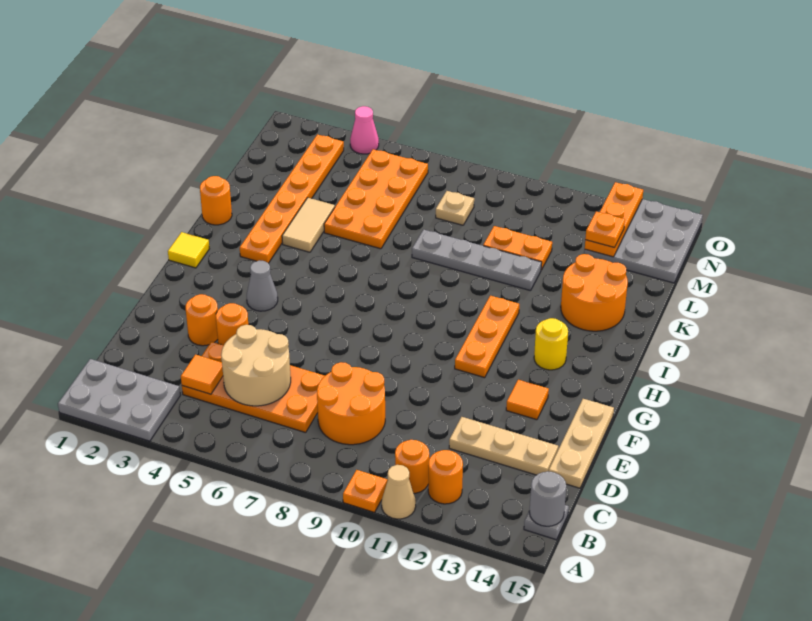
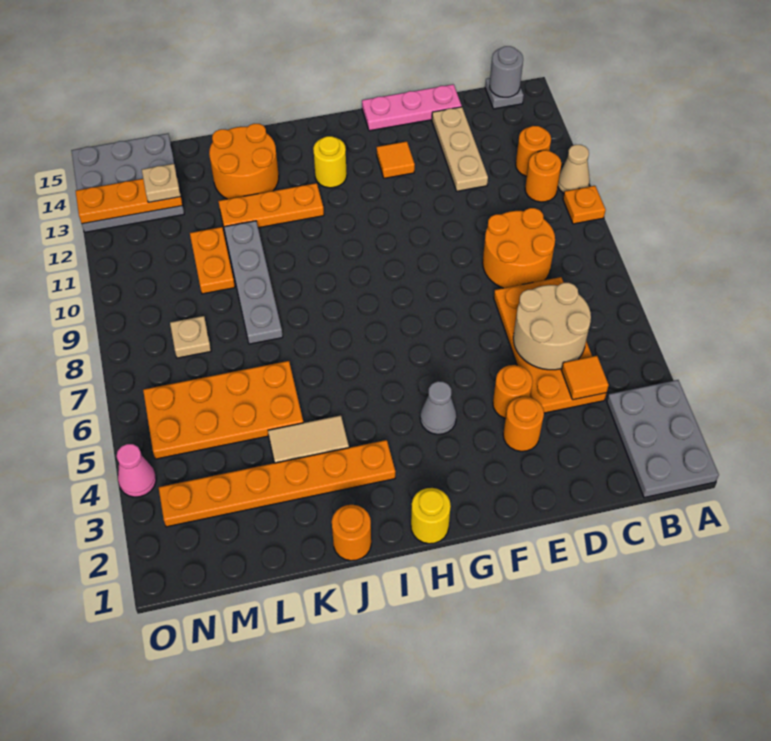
tan 1x3 plate [549,399,614,488] -> pink 1x3 plate [362,84,462,131]
orange 1x3 plate [455,296,519,378] -> orange 1x3 plate moved to [218,183,324,228]
yellow 1x1 tile [168,232,209,268] -> yellow 1x1 round brick [411,488,451,544]
orange 1x1 plate [585,211,625,248] -> tan 1x1 plate [142,164,181,202]

